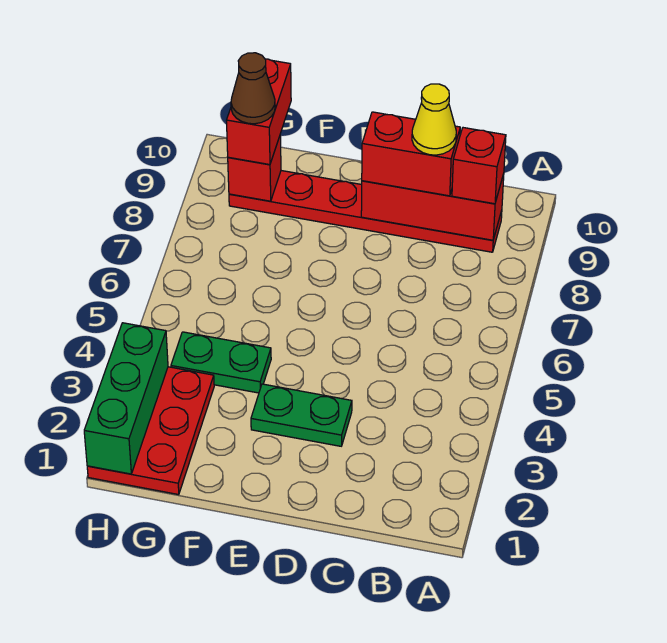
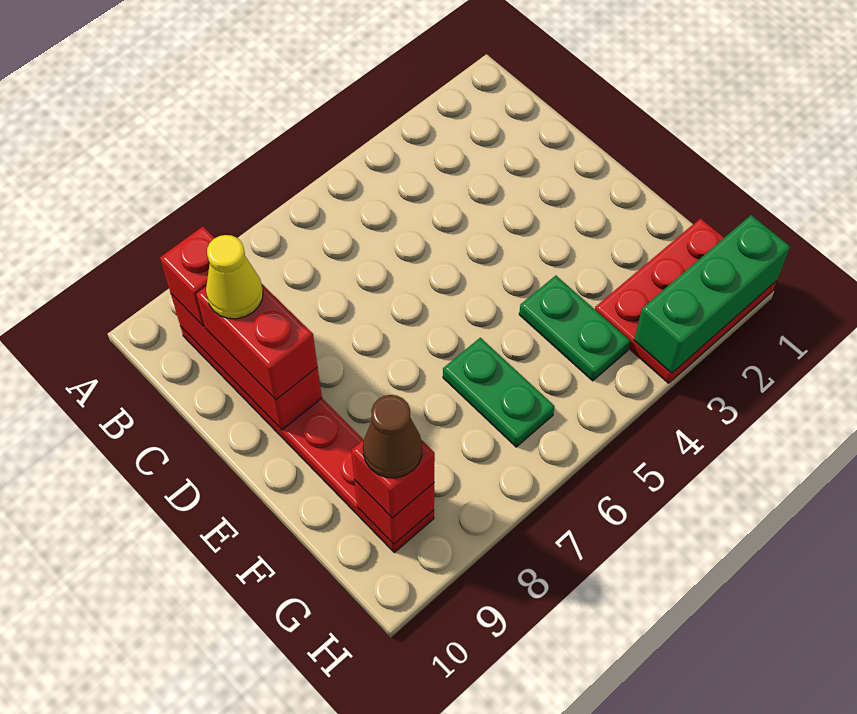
green 1x2 plate [251,384,352,446] -> green 1x2 plate moved to [443,338,555,447]
red 1x2 brick [226,59,291,165] -> red 1x1 brick [351,440,435,518]

